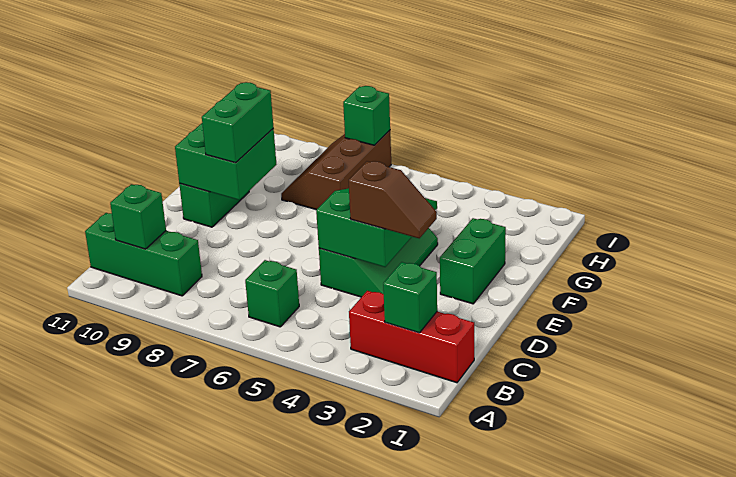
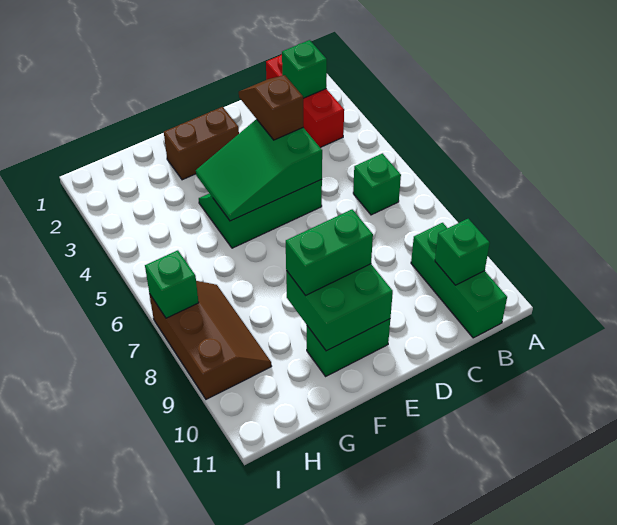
green 1x2 brick [440,218,506,304] -> brown 1x2 brick [164,107,239,180]
brown 2x3 slope [281,130,391,210] -> brown 2x3 slope turned to [150,281,272,399]

